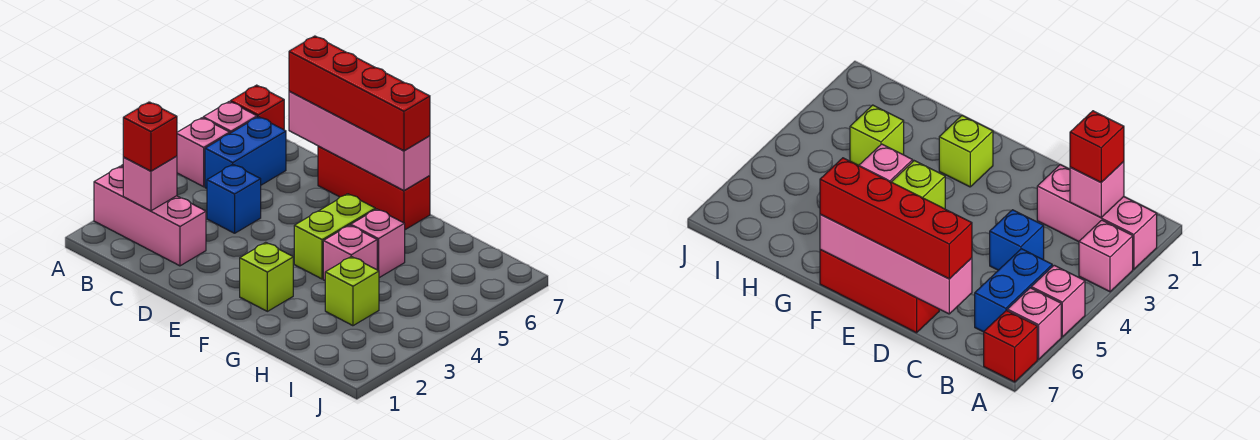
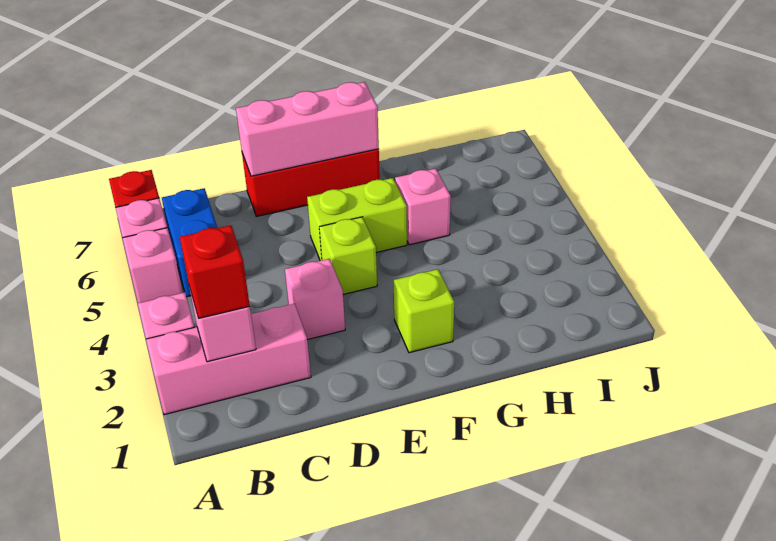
blue 1x1 brick [207,164,261,233] -> none
pink 1x4 brick [289,91,430,191] -> pink 1x3 brick [236,82,379,176]
red 1x4 brick [289,36,430,151] -> none
lime 1x2 brick [294,194,375,279] -> lime 1x2 brick turned to [307,178,407,261]
pink 1x1 brick [323,225,377,280] -> pink 1x1 brick moved to [285,259,345,340]
lime 1x1 brick [325,257,379,326] -> lime 1x1 brick moved to [319,217,377,294]

